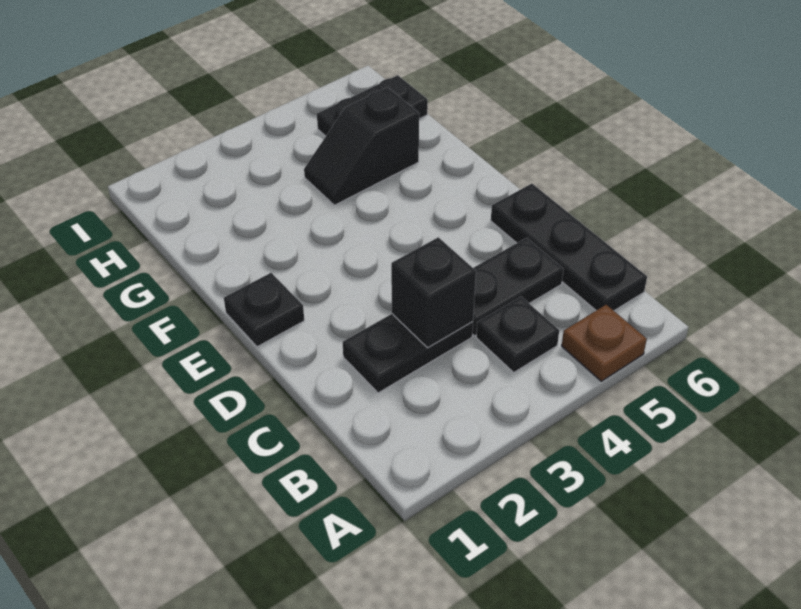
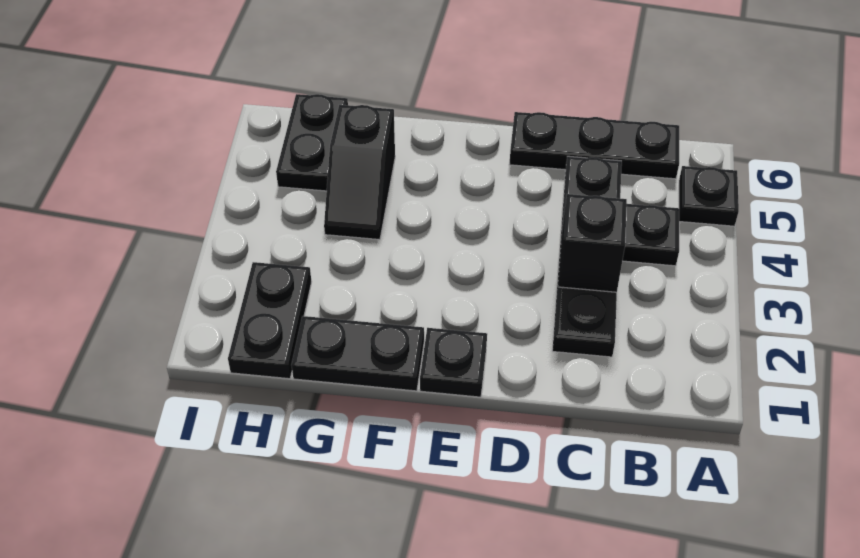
brown 1x1 plate [562,305,647,381] -> black 1x1 plate [679,166,739,226]
none -> black 1x2 plate [291,316,424,391]
none -> black 1x2 plate [228,262,312,379]

